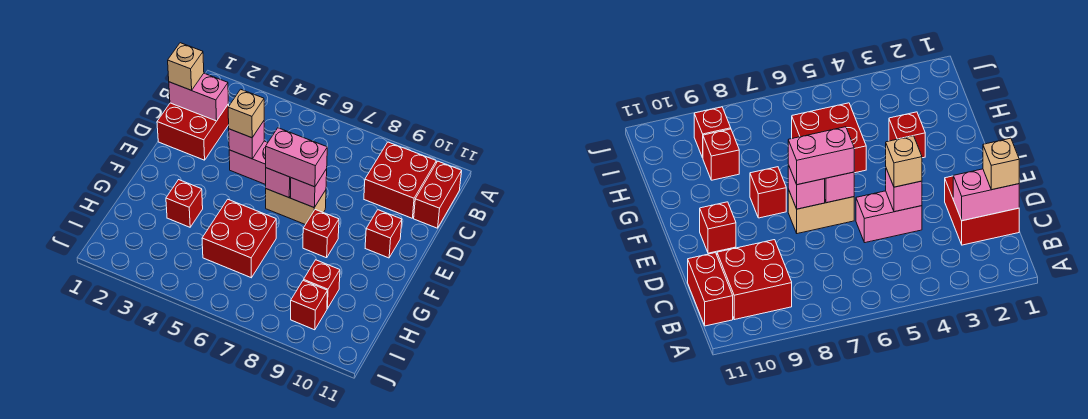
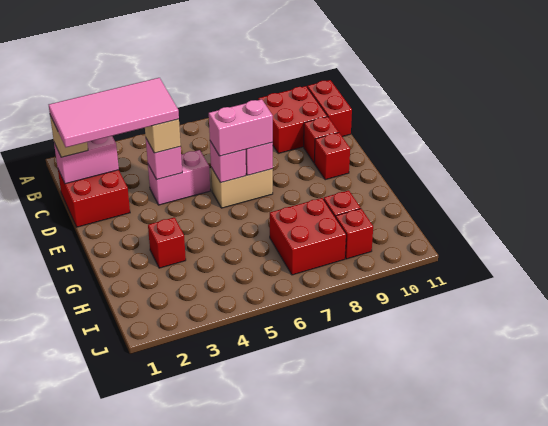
none -> pink 2x4 tile [49,78,179,147]
red 1x1 brick [303,210,339,258] -> red 1x1 brick moved to [304,117,339,163]
red 2x2 brick [202,200,276,278] -> red 2x2 brick moved to [270,198,346,275]

